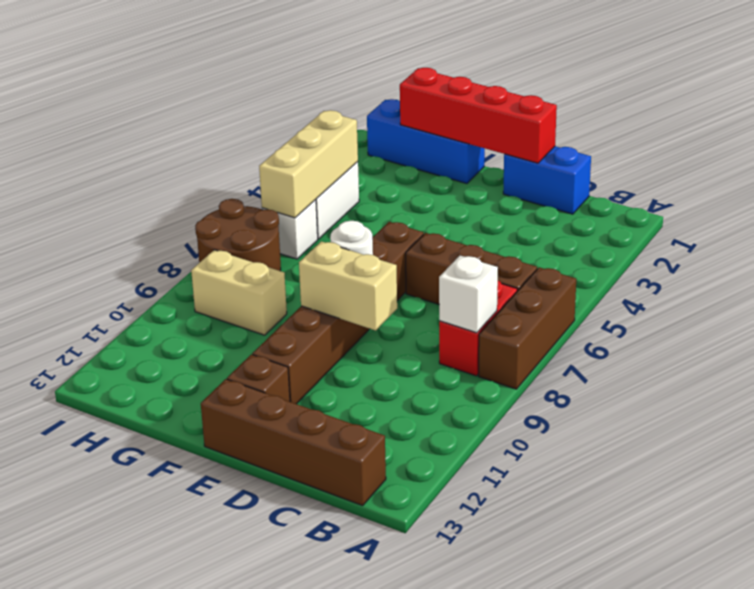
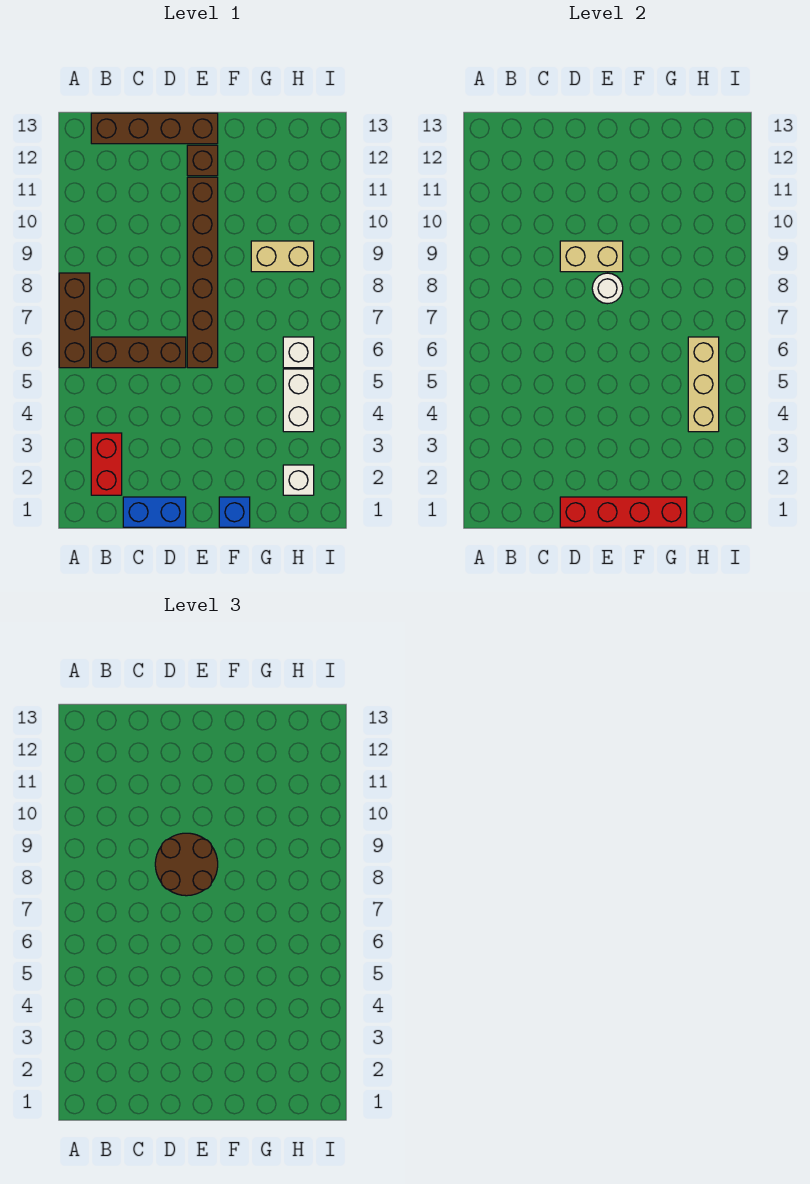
red 1x2 brick [439,281,517,376] -> red 1x2 brick moved to [91,433,122,495]
white 1x1 brick [439,256,498,333] -> white 1x1 brick moved to [283,465,314,495]
blue 1x3 brick [367,99,485,184] -> blue 1x1 brick [219,497,250,527]
brown 2x2 round brick [195,199,281,271] -> brown 2x2 round brick moved to [155,833,218,896]

